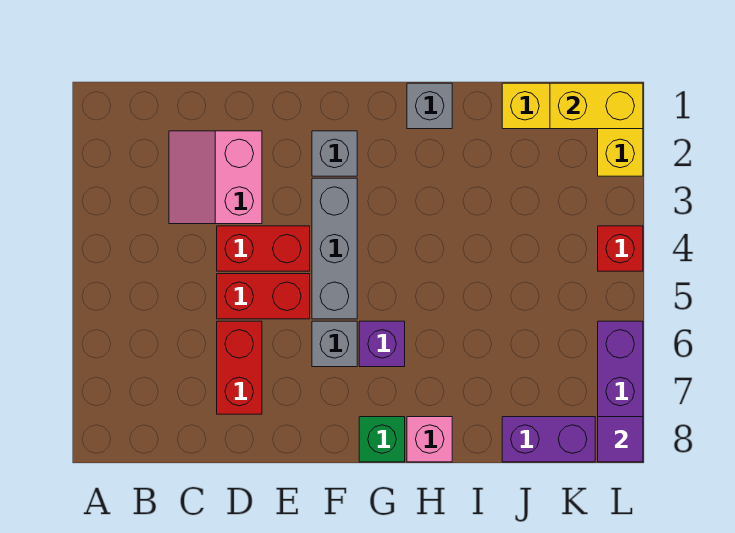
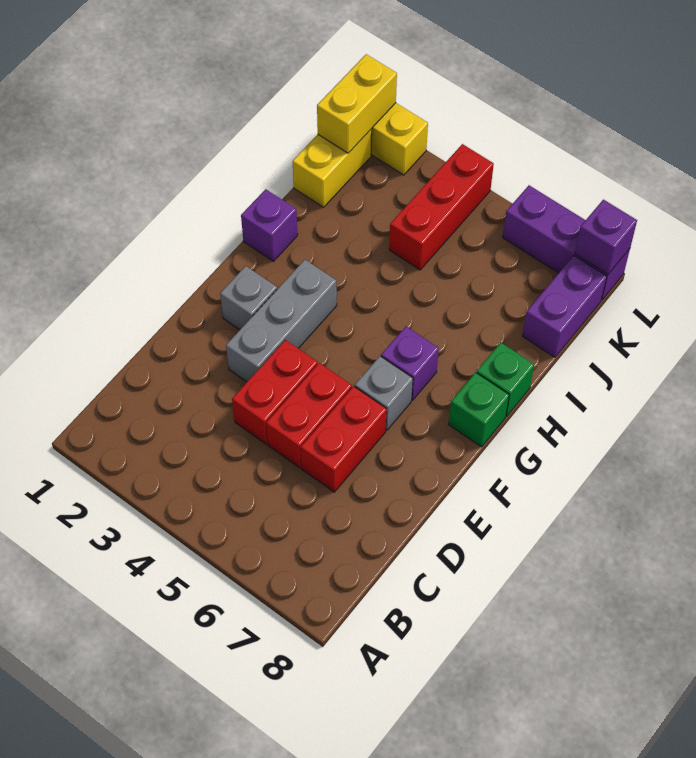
pink 2x2 slope [169,131,262,224] -> none
red 1x2 brick [217,321,262,414] -> red 1x2 brick turned to [301,386,387,492]
grey 1x3 brick [312,178,357,319] -> grey 1x3 brick turned to [226,260,337,382]
grey 1x1 brick [407,83,452,129] -> purple 1x1 brick [241,189,298,261]
pink 1x1 brick [407,417,452,462] -> green 1x1 brick [476,342,534,416]
red 1x1 brick [598,226,643,271] -> red 1x3 brick [389,144,494,270]
purple 1x1 tile [598,417,643,462] -> purple 1x1 brick [575,200,637,274]

